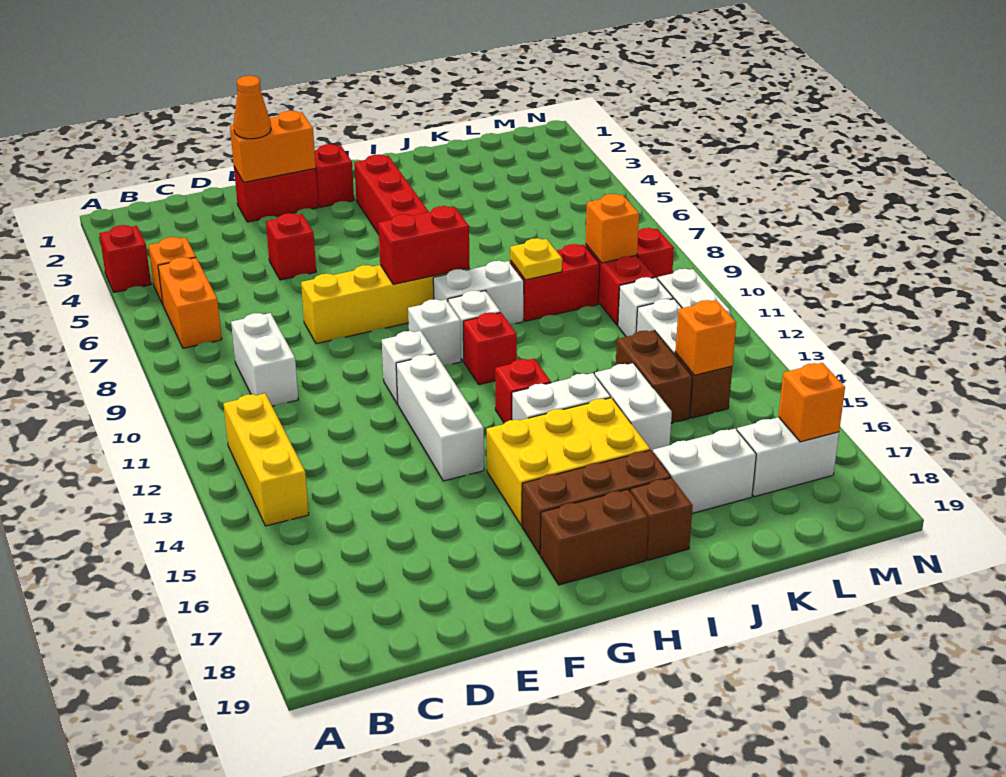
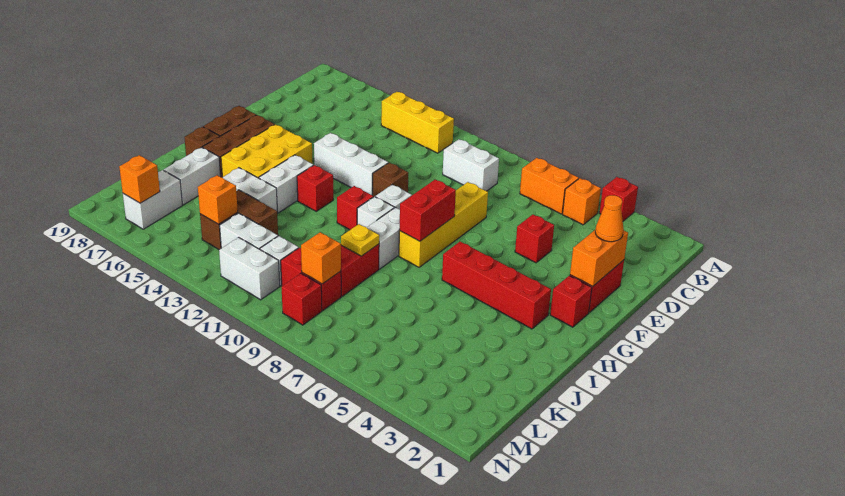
white 1x1 brick [382,331,435,404] -> brown 1x1 brick [373,163,408,197]

